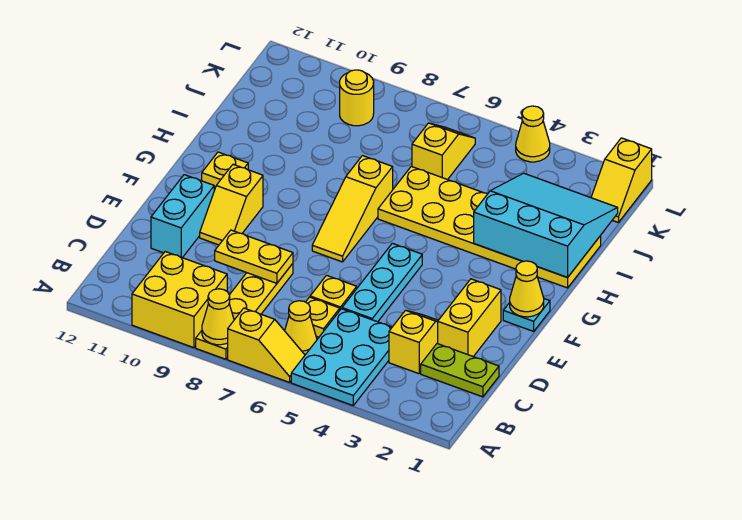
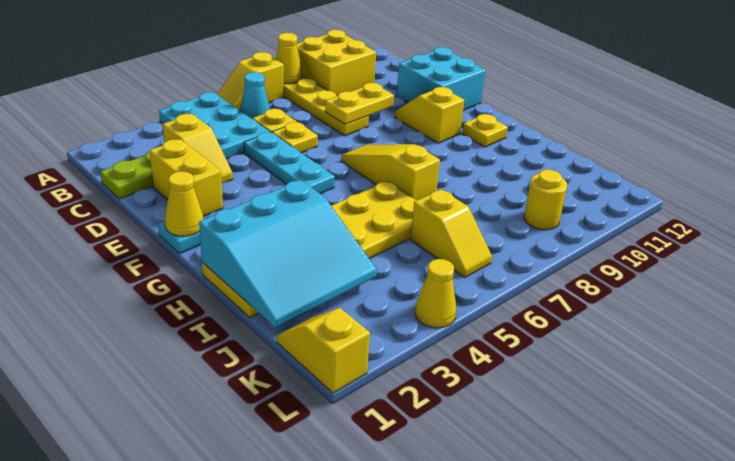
yellow 1x1 cone [285,301,317,355] -> cyan 1x1 cone [240,72,270,119]
cyan 1x2 brick [151,175,214,258] -> cyan 2x2 brick [397,47,486,110]

